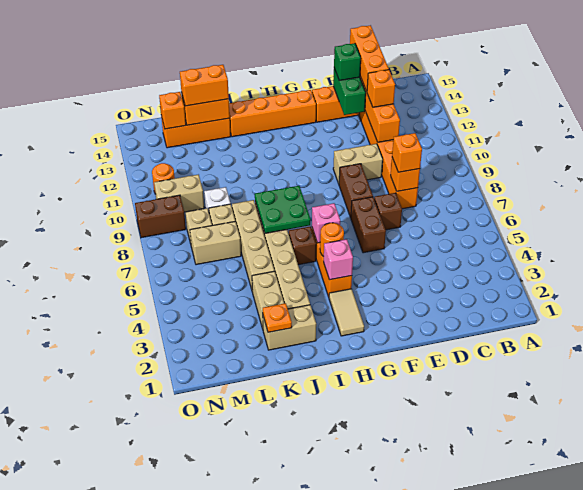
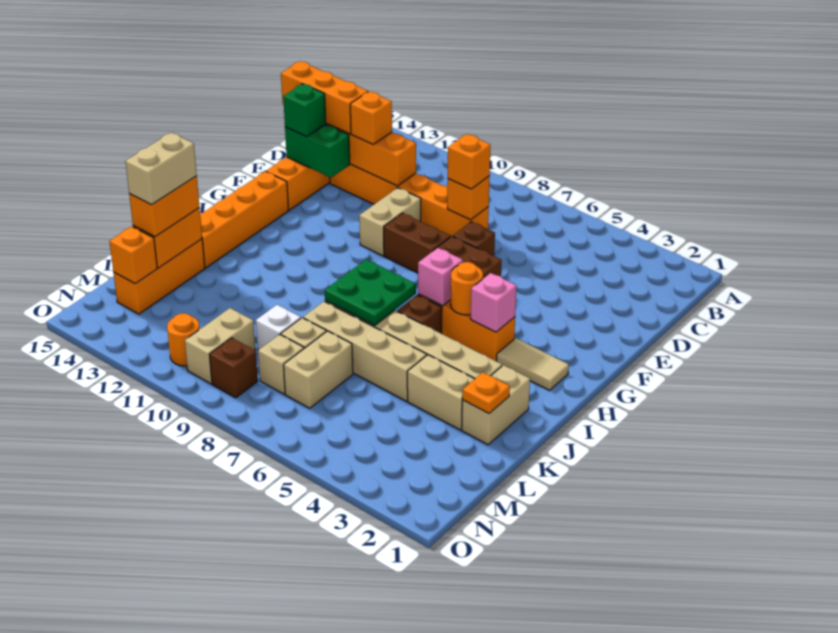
none -> tan 1x2 brick [125,133,197,205]
brown 1x2 brick [135,195,186,238] -> brown 1x1 brick [209,338,258,398]

